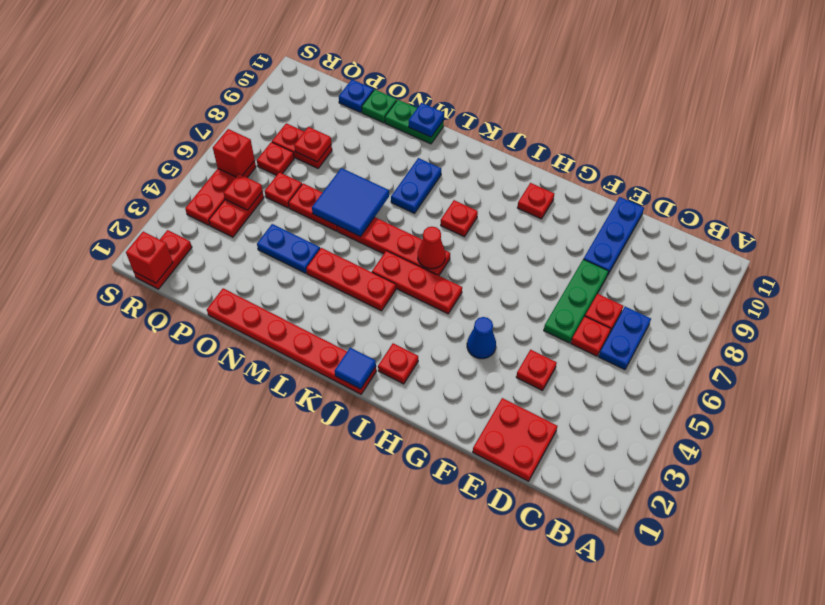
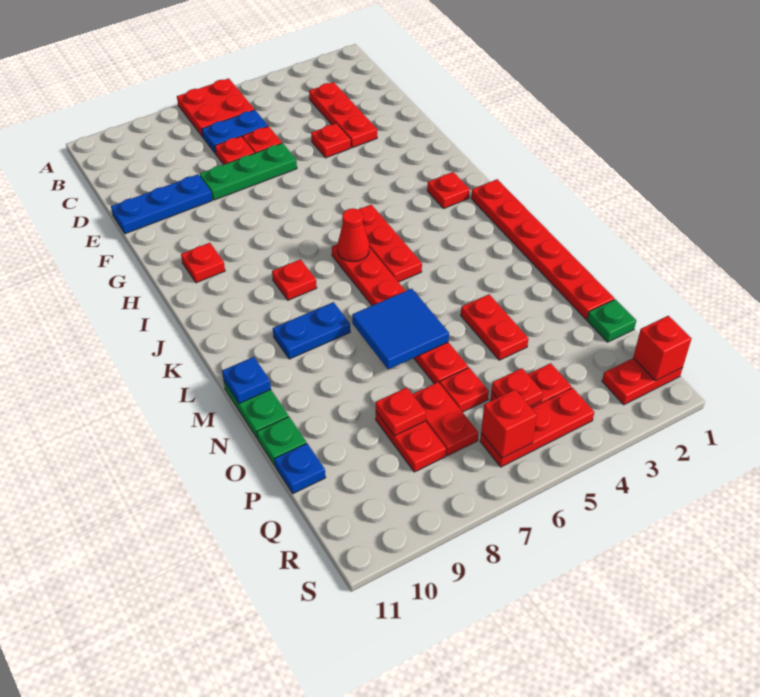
red 2x2 plate [473,398,557,481] -> red 2x2 plate moved to [177,78,254,137]
blue 1x1 cone [467,317,496,359] -> none
blue 1x1 tile [335,348,376,389] -> none
red 1x3 plate [306,248,396,311] -> red 1x3 plate moved to [309,82,377,148]
blue 1x2 plate [257,224,320,273] -> red 1x2 plate [461,294,528,360]
none -> green 1x1 plate [587,299,636,342]
red 1x1 plate [257,142,294,175] -> red 1x2 plate [412,382,478,456]

